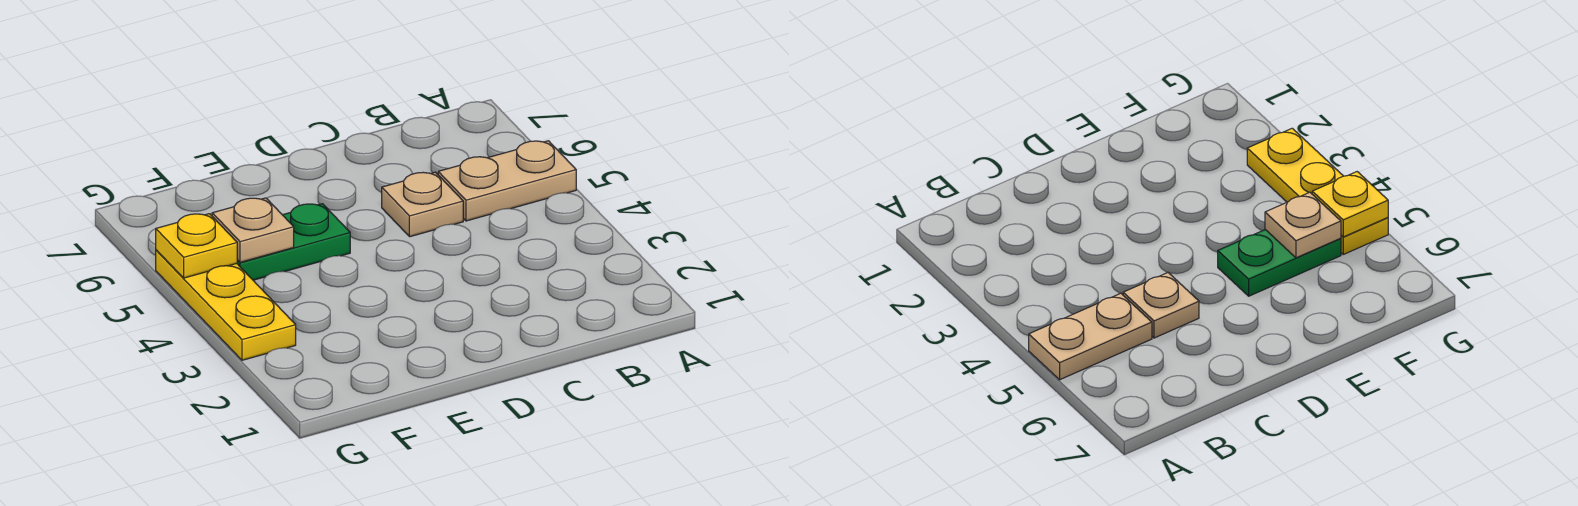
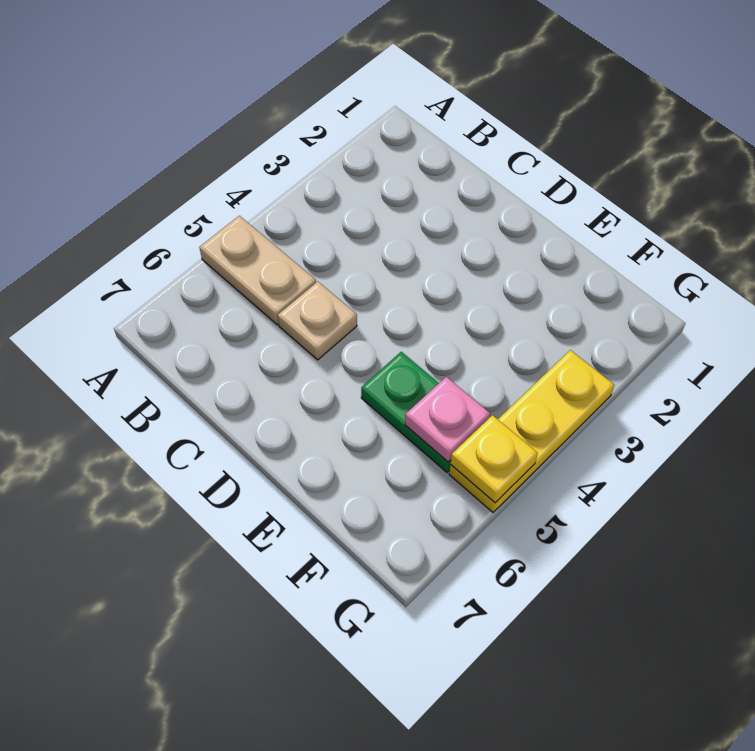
tan 1x1 plate [212,198,294,262] -> pink 1x1 plate [405,377,490,462]

